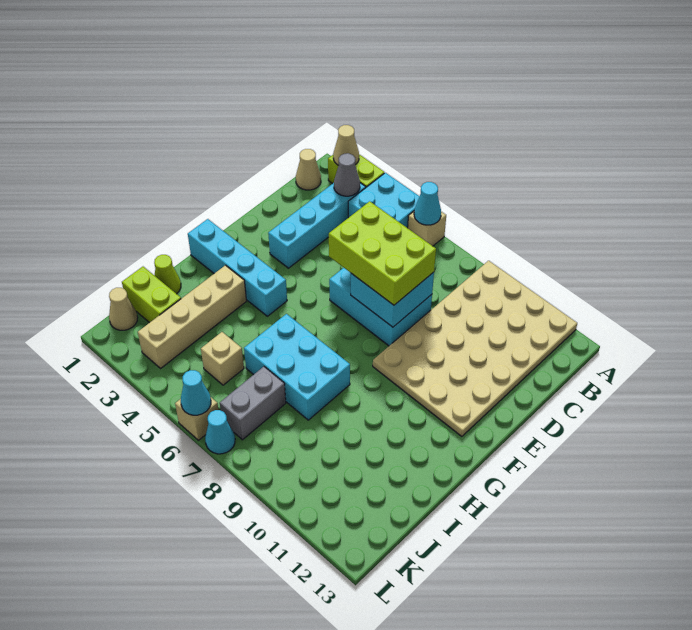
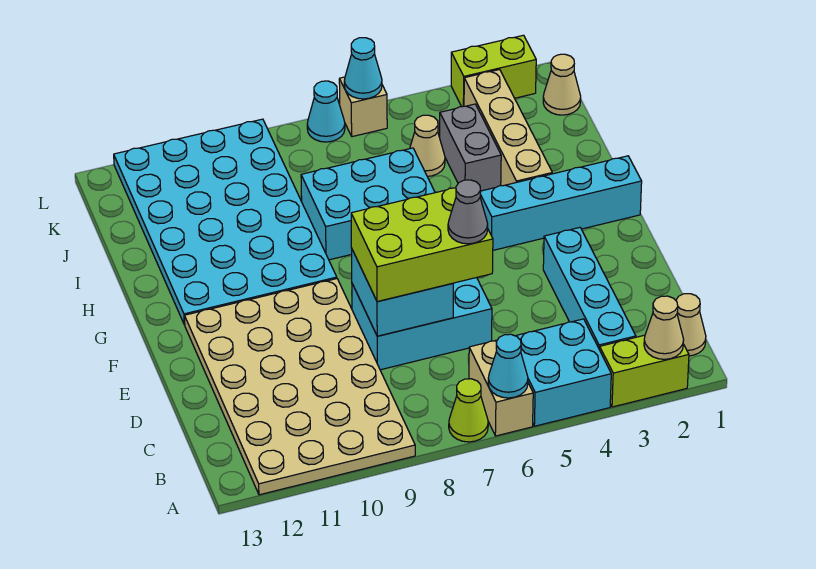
tan 1x1 brick [408,211,446,246] -> tan 1x2 brick [469,340,533,436]
grey 1x1 cone [334,153,360,196] -> grey 1x1 cone moved to [448,180,488,244]
none -> cyan 4x6 plate [114,119,337,325]
lime 1x1 cone [154,255,181,294] -> lime 1x1 cone moved to [449,379,488,442]
lime 1x2 brick [122,267,181,323] -> lime 1x2 brick moved to [451,35,536,107]
tan 1x1 brick [201,332,244,385] -> tan 1x1 cone [410,115,445,176]
grey 1x2 brick [220,367,286,440] -> grey 1x2 brick moved to [440,104,501,191]

